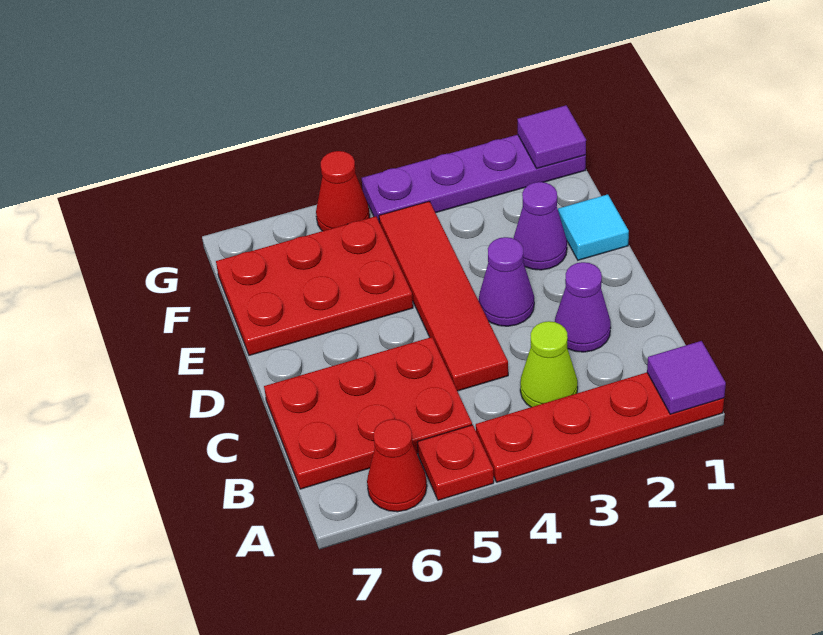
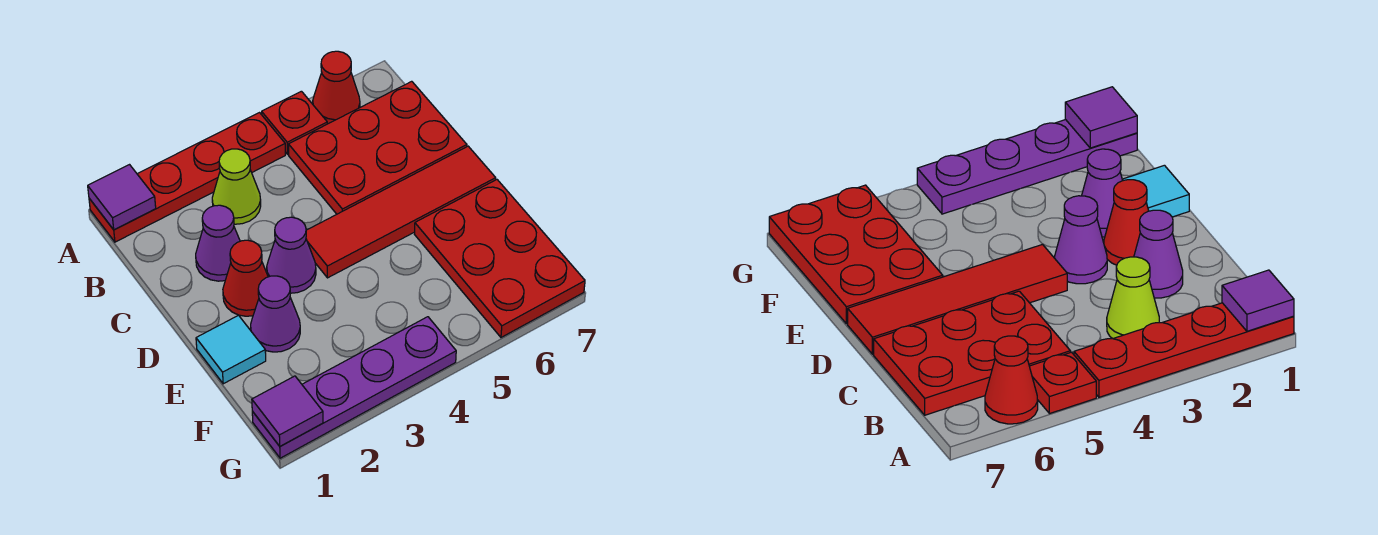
red 1x4 tile [379,201,508,391] -> red 1x4 tile turned to [306,146,496,278]
red 2x3 plate [216,216,413,355] -> red 2x3 plate turned to [415,180,585,337]
red 1x1 cone [316,151,370,231] -> red 1x1 cone moved to [223,240,268,316]

